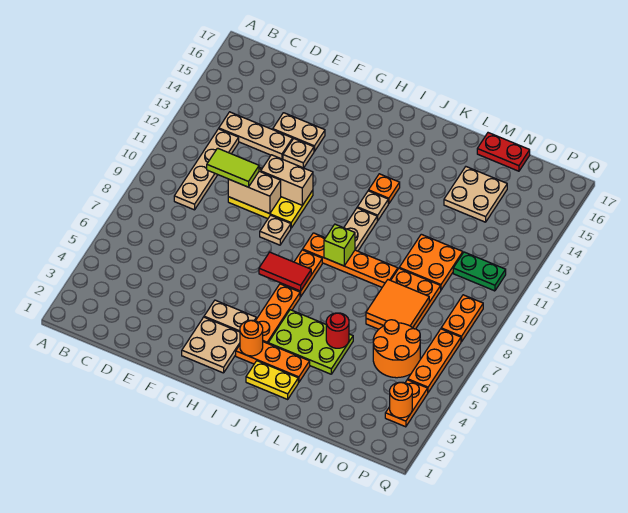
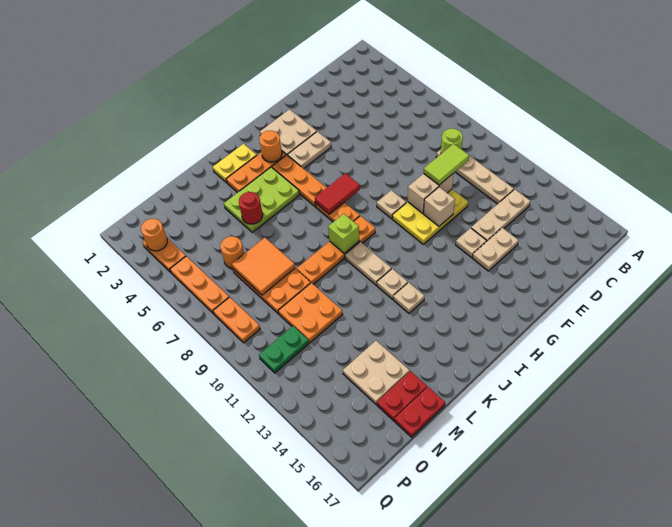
none -> lime 1x1 round brick [441,129,463,154]
tan 1x2 brick [261,155,313,205] -> tan 1x1 brick [424,187,455,226]
orange 1x1 plate [369,174,400,204] -> tan 1x1 plate [393,283,424,313]
none -> red 1x2 plate [377,371,427,421]
orange 2x2 round brick [373,320,420,378] -> orange 1x1 round brick [220,236,244,269]

